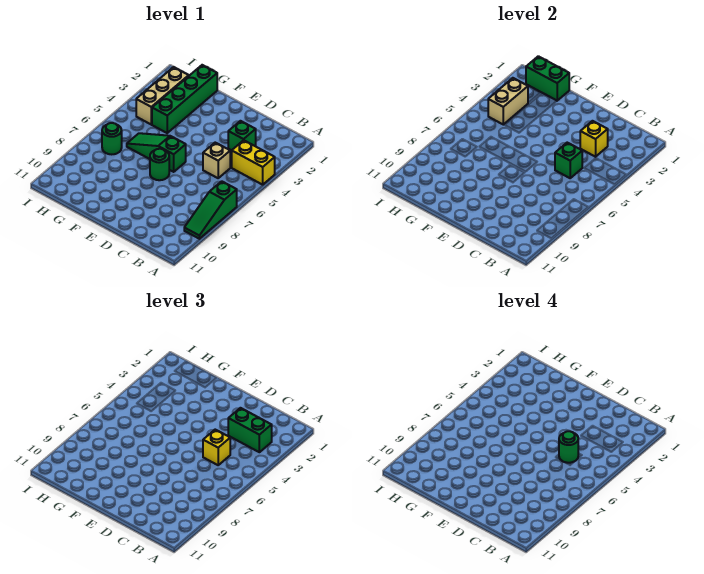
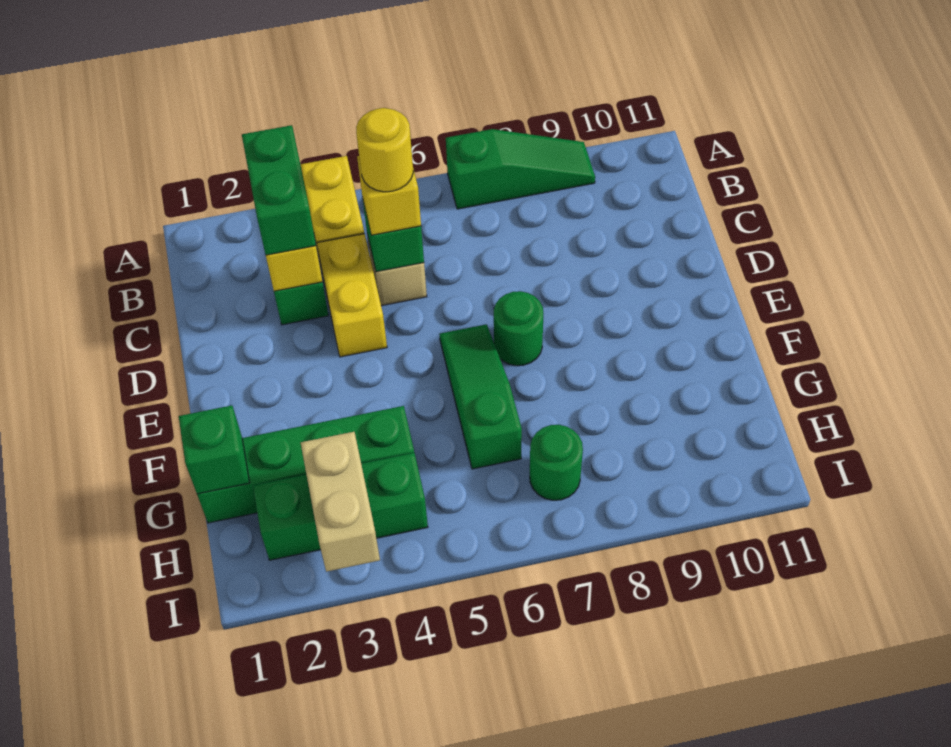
none -> yellow 1x2 brick [317,234,387,357]
green 1x1 round brick [559,431,578,463] -> yellow 1x1 round brick [356,108,413,192]
green 1x3 slope [127,133,186,172] -> green 1x3 slope turned to [440,324,522,469]
green 1x2 brick [526,56,569,101] -> green 1x1 brick [179,406,250,494]
tan 1x3 brick [136,67,189,124] -> green 1x3 brick [253,453,428,560]
tan 1x2 brick [488,78,528,124] -> tan 1x2 brick turned to [301,432,380,572]

